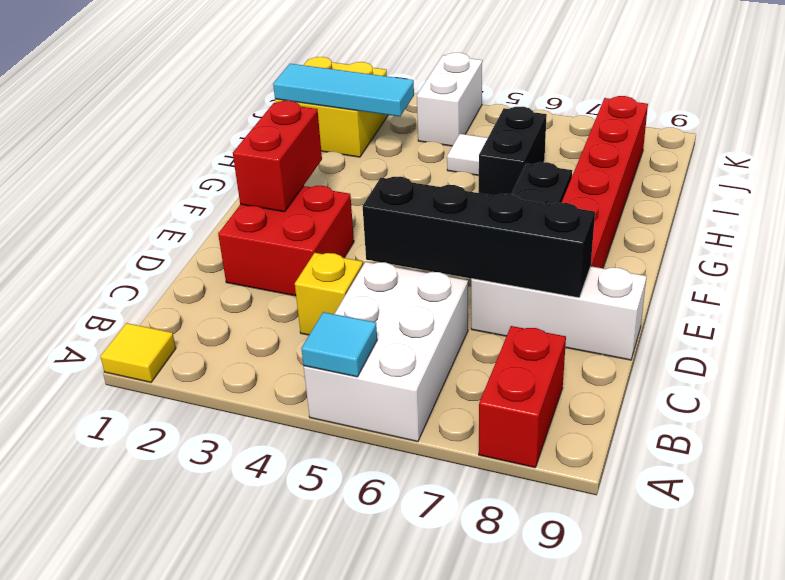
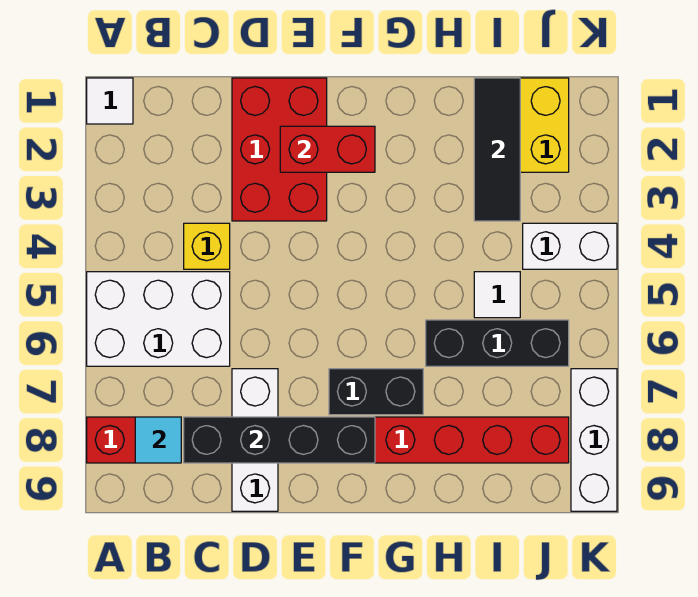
yellow 1x1 tile [100,323,176,382] -> white 1x1 tile [87,78,133,124]
cyan 1x1 tile [301,312,377,377] -> cyan 1x1 tile moved to [135,417,181,463]
red 2x2 brick [218,186,354,296] -> red 2x3 brick [232,78,327,221]
black 1x4 brick [362,177,595,298] -> black 1x4 brick turned to [184,417,375,463]
black 1x2 brick [479,107,547,196] -> black 1x3 brick [426,320,569,366]
cyan 1x3 tile [273,64,414,117] -> black 1x3 tile [474,78,520,221]
none -> white 1x3 brick [571,369,617,511]

